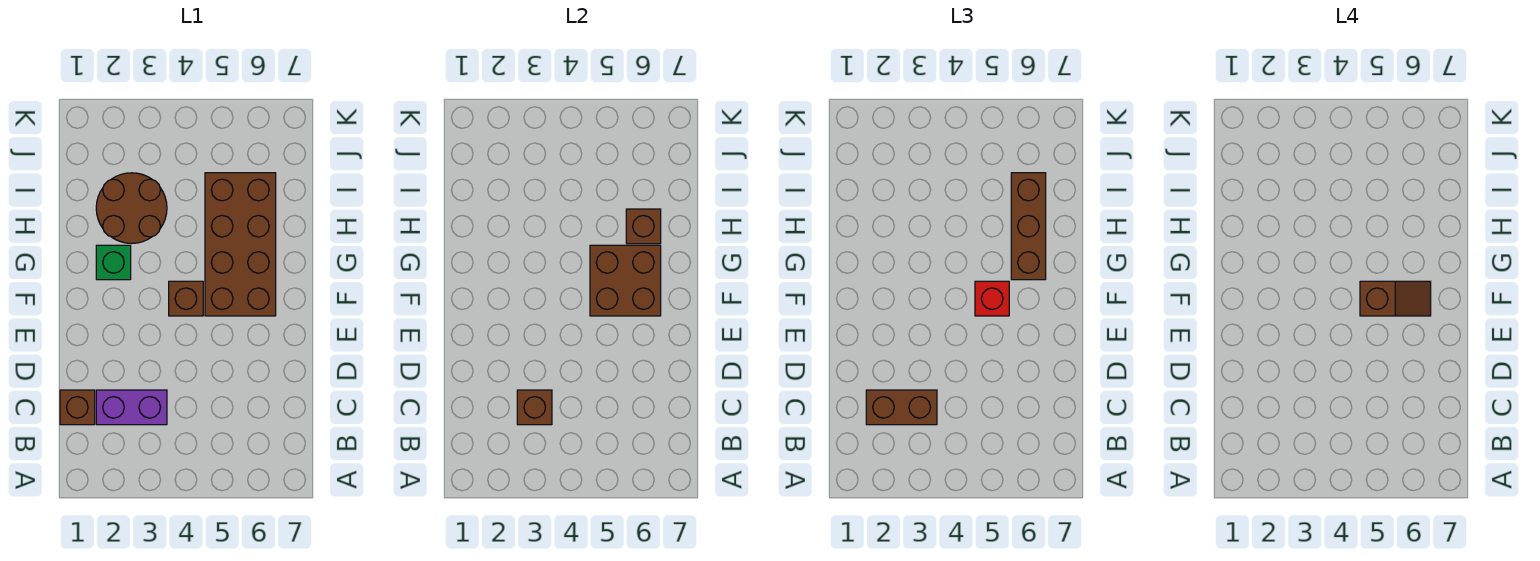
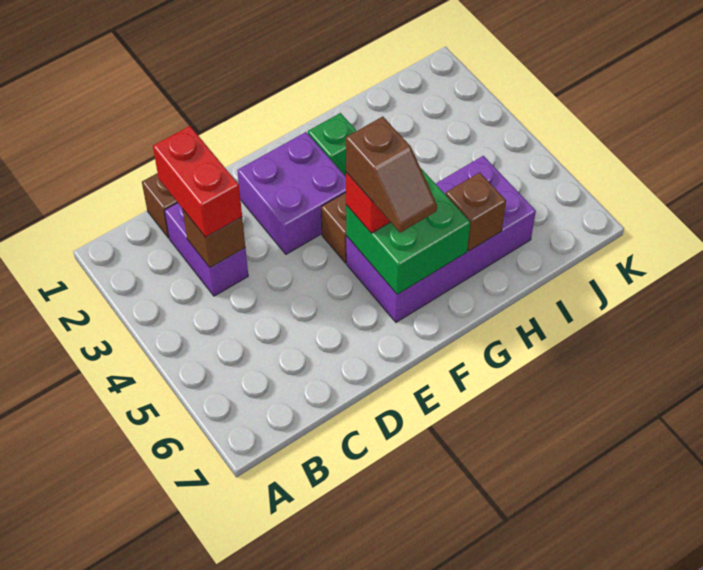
brown 1x2 brick [866,390,937,425] -> red 1x2 brick [153,126,242,237]
none -> purple 2x2 brick [237,132,346,254]
brown 2x4 brick [205,173,276,316] -> purple 2x4 brick [346,156,536,322]
brown 2x2 brick [590,245,661,316] -> green 2x2 brick [346,169,470,294]
brown 1x3 brick [1011,173,1046,280] -> none
brown 2x2 round brick [96,173,167,243] -> none

